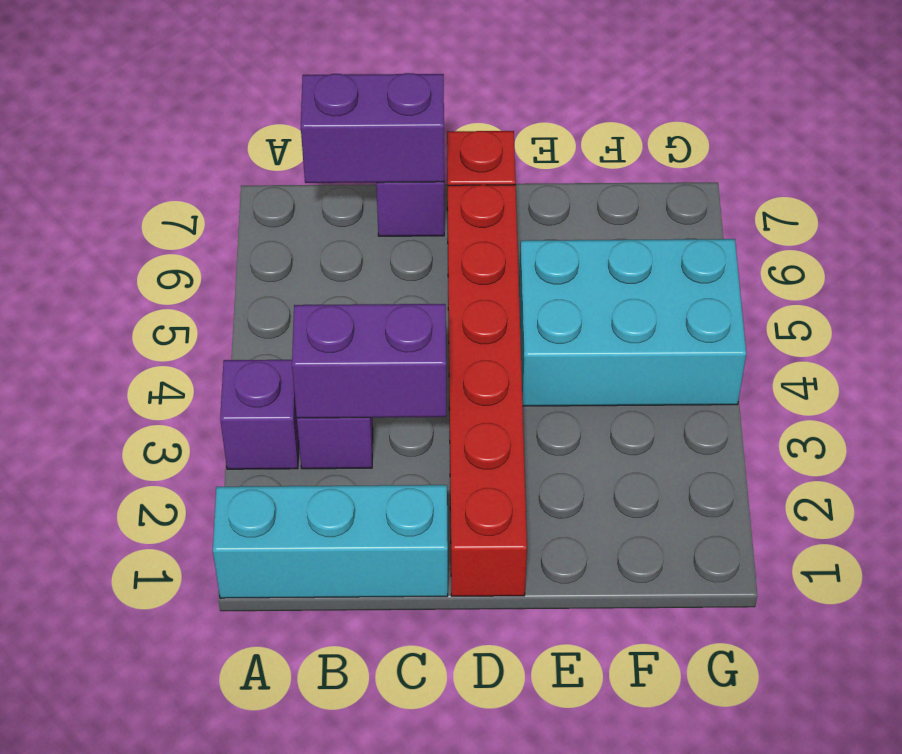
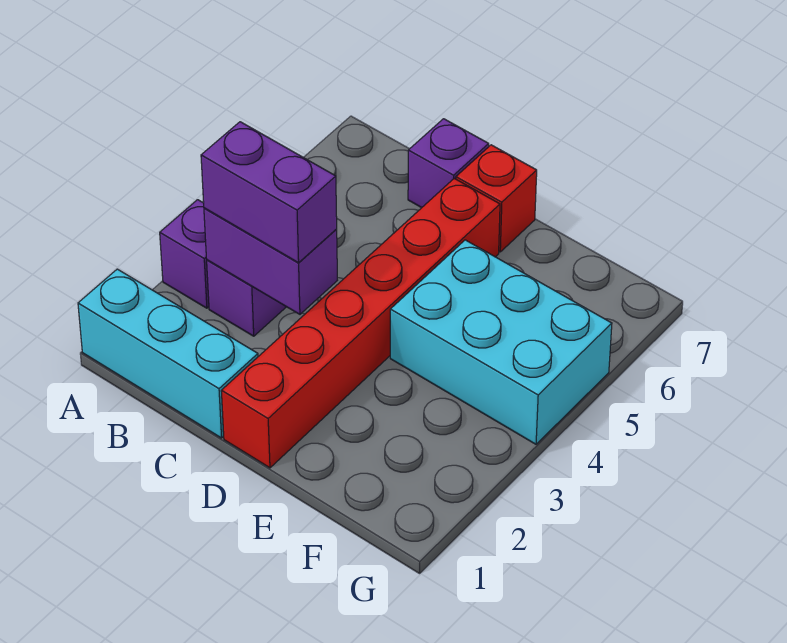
purple 1x2 brick [301,73,444,183] -> purple 1x2 brick moved to [201,122,337,263]

